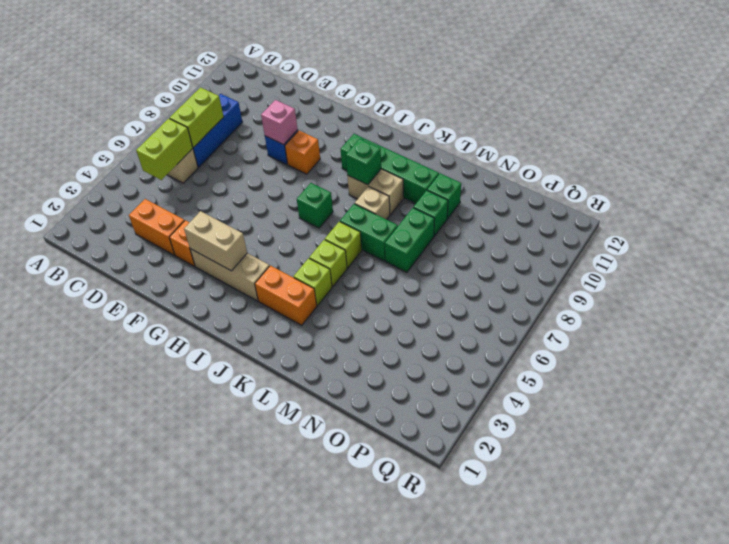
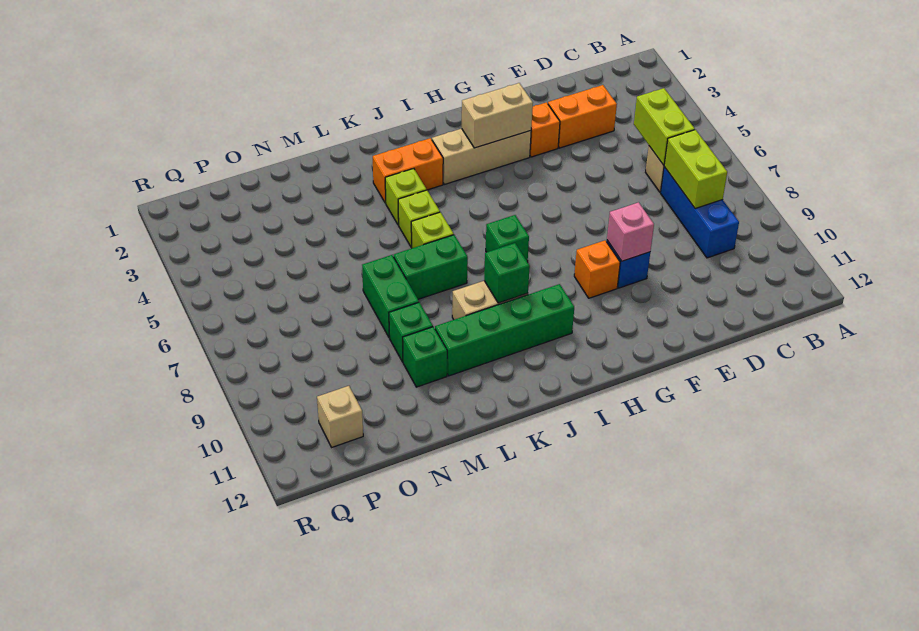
tan 1x1 brick [355,187,390,220] -> tan 1x1 brick moved to [317,386,363,447]

